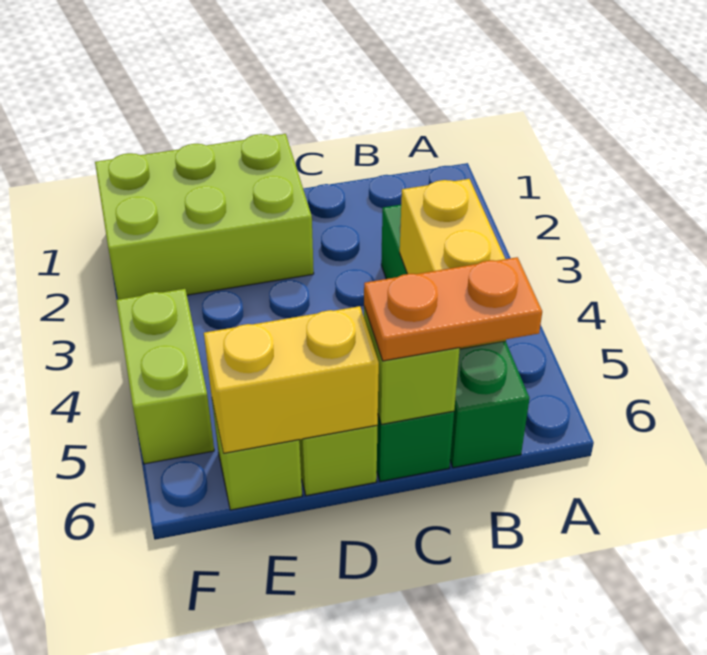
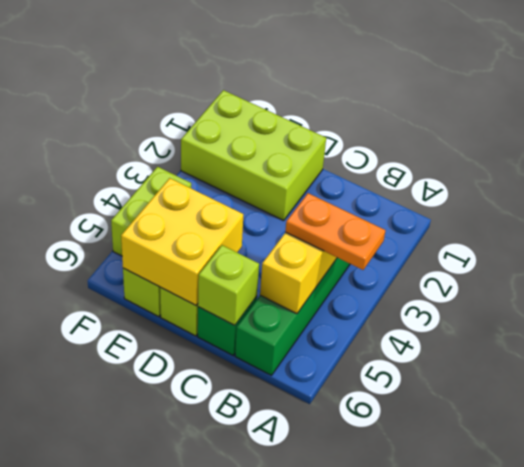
orange 1x2 plate [364,257,542,361] -> orange 1x2 plate moved to [285,193,385,270]
yellow 1x2 brick [204,306,379,453] -> yellow 2x2 brick [121,178,243,305]

